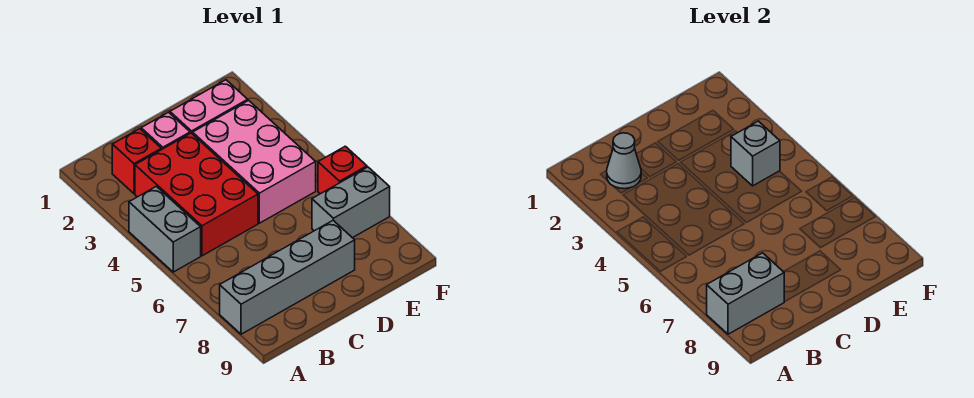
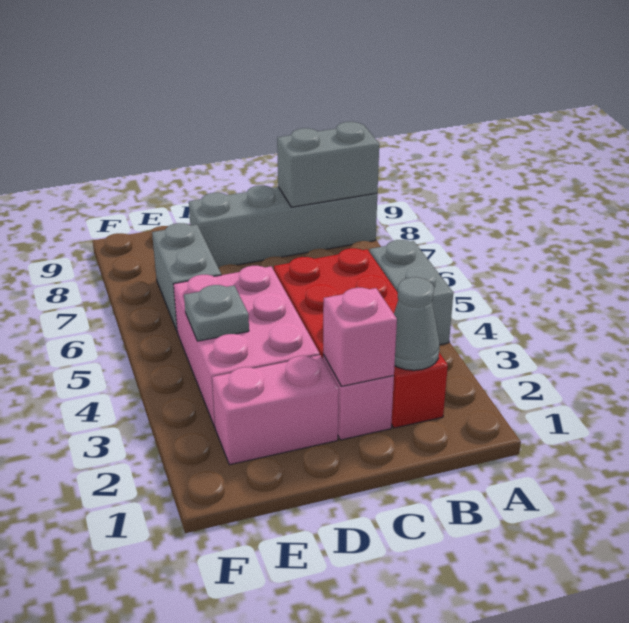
none -> pink 1x1 brick [323,288,397,386]
grey 1x1 brick [731,121,780,186] -> grey 1x1 plate [184,285,249,341]
grey 1x2 brick [312,167,390,238] -> grey 1x2 brick turned to [152,223,221,331]
red 1x1 brick [318,146,367,194] -> none

